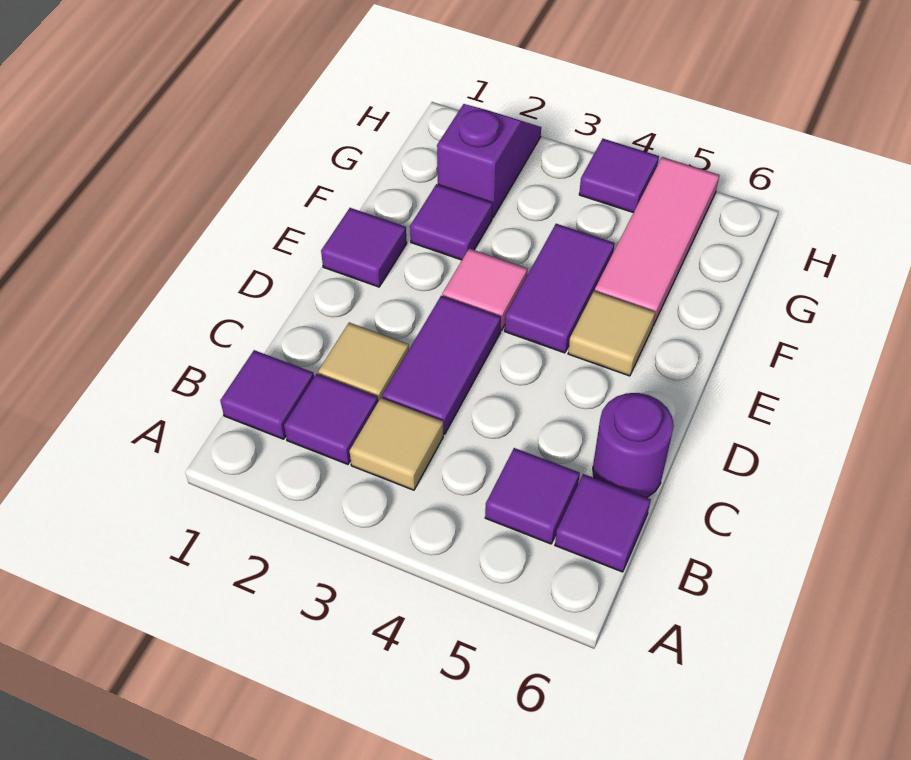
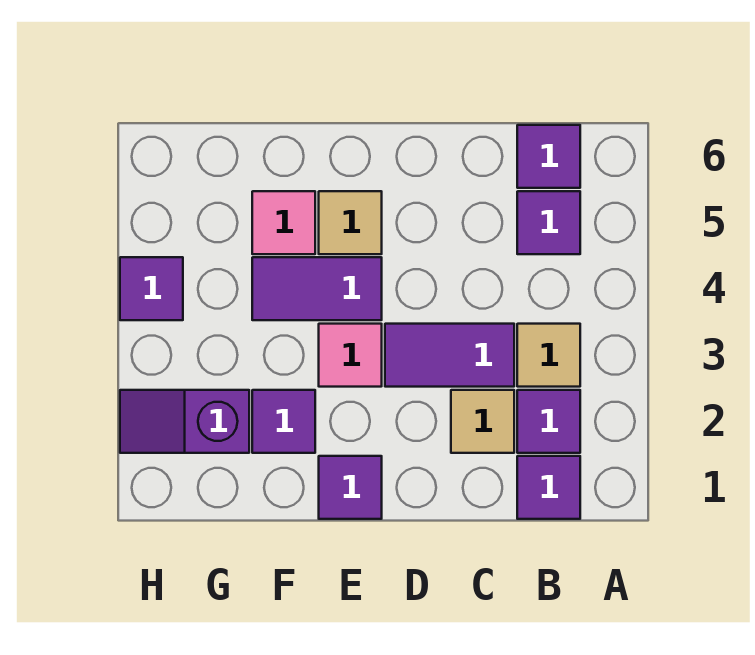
purple 1x1 round brick [593,393,674,498] -> none
pink 1x3 tile [595,157,719,325] -> pink 1x1 tile [252,191,315,254]

